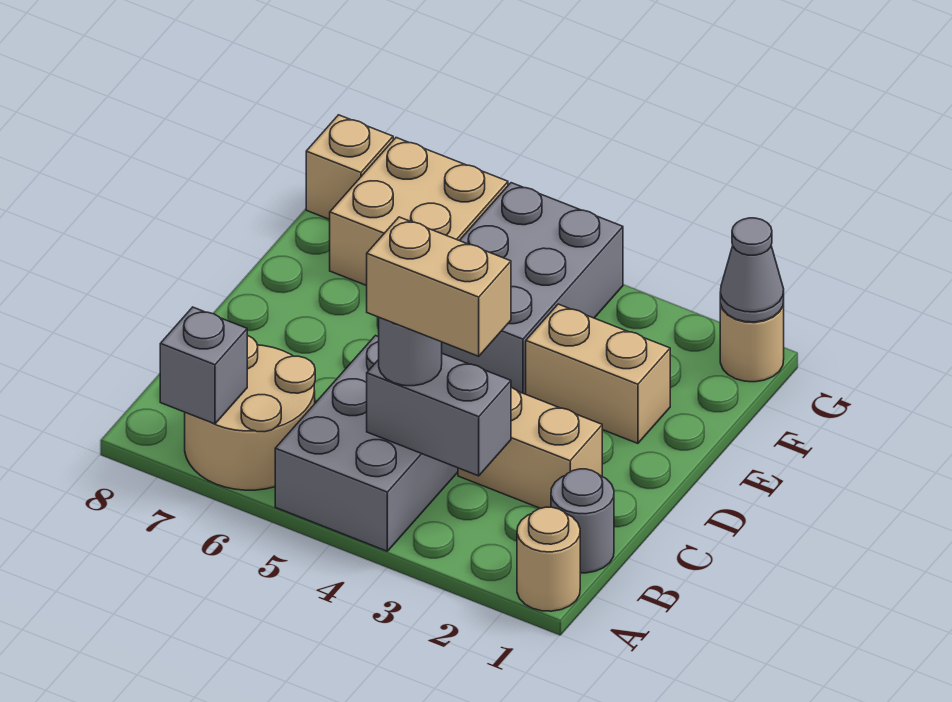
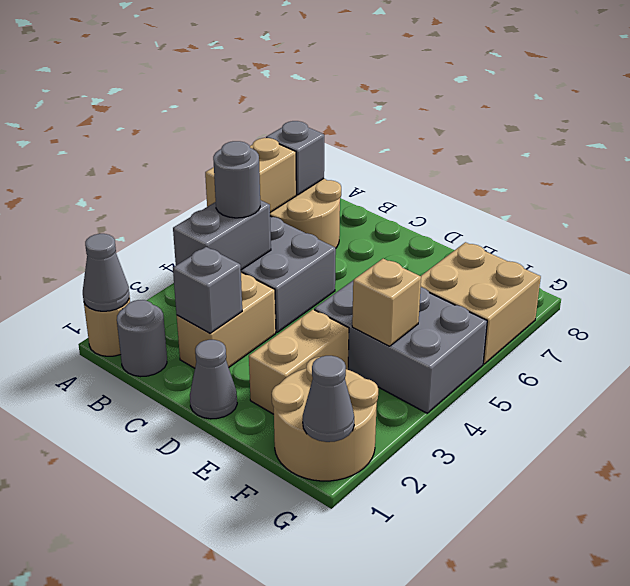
none -> grey 1x1 cone [83,234,129,311]
tan 1x2 brick [367,217,511,356] -> tan 1x2 brick moved to [205,138,296,212]
none -> grey 1x1 brick [173,247,242,333]
none -> grey 1x1 cone [190,340,237,419]
tan 1x1 round brick [720,301,784,382] -> tan 2x2 round brick [272,357,378,481]
tan 1x1 brick [306,115,393,220] -> tan 1x1 brick moved to [352,259,421,346]

